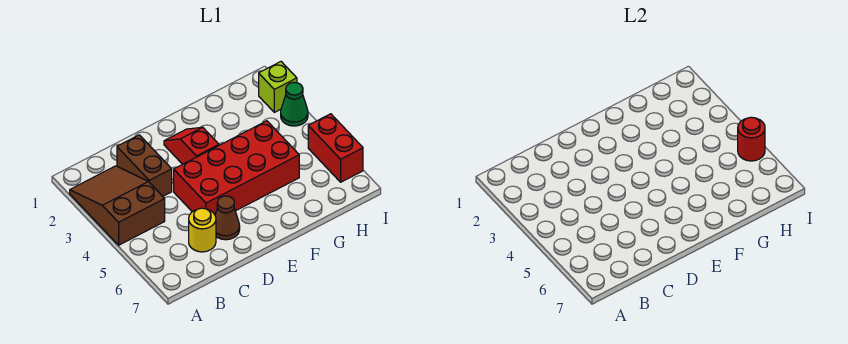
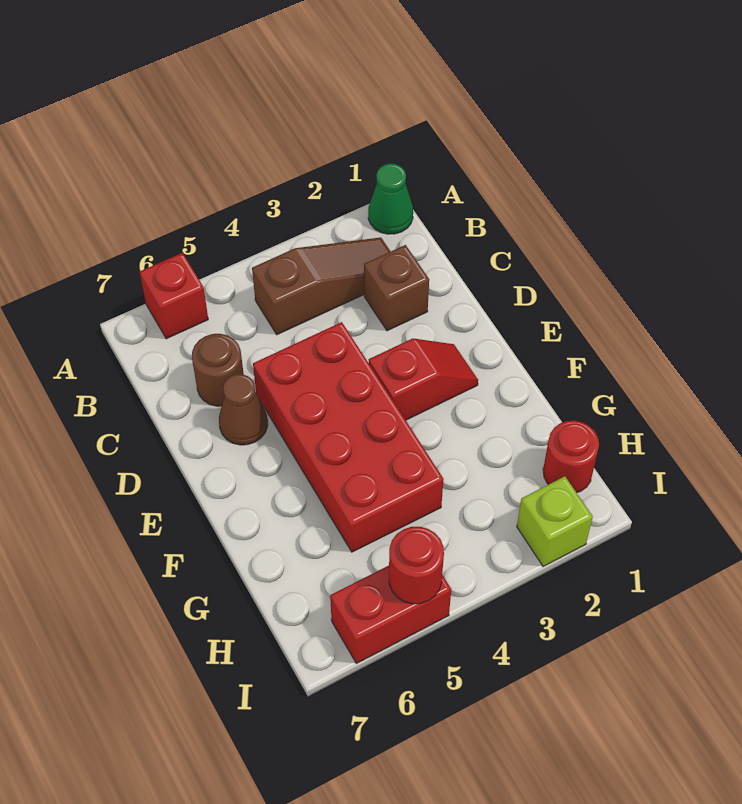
brown 2x3 slope [70,166,165,245] -> brown 1x3 slope [252,237,390,335]
none -> red 1x1 brick [140,253,208,339]
brown 1x2 brick [117,135,172,196] -> brown 1x1 brick [364,245,429,331]
yellow 1x1 round brick [189,208,216,252] -> brown 1x1 round brick [192,334,244,406]
none -> red 1x1 round brick [543,421,599,493]
green 1x1 cone [281,82,308,126] -> green 1x1 cone moved to [368,164,413,234]

